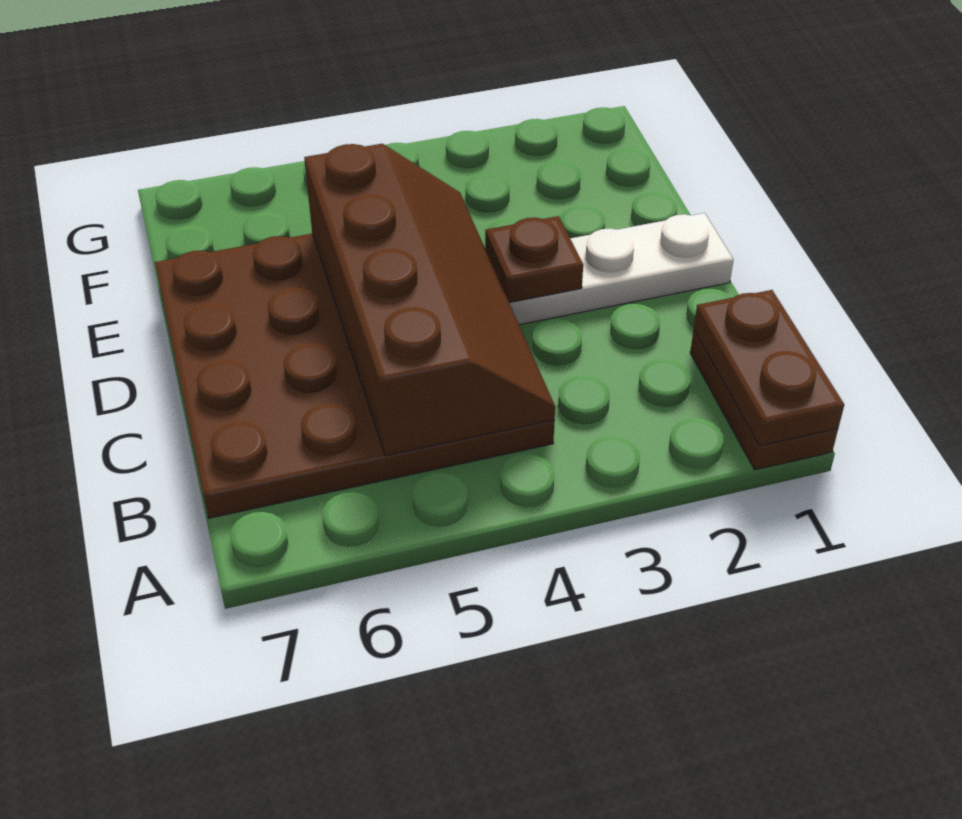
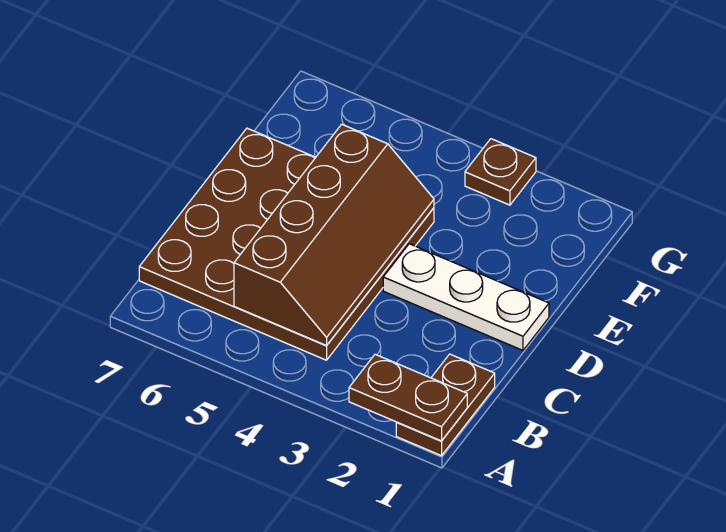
brown 1x2 plate [694,290,844,446] -> brown 1x2 plate turned to [349,354,467,441]
brown 1x1 plate [485,216,583,303] -> brown 1x1 plate moved to [465,139,536,205]

